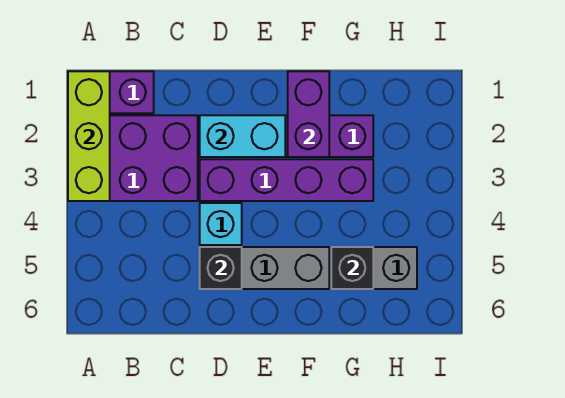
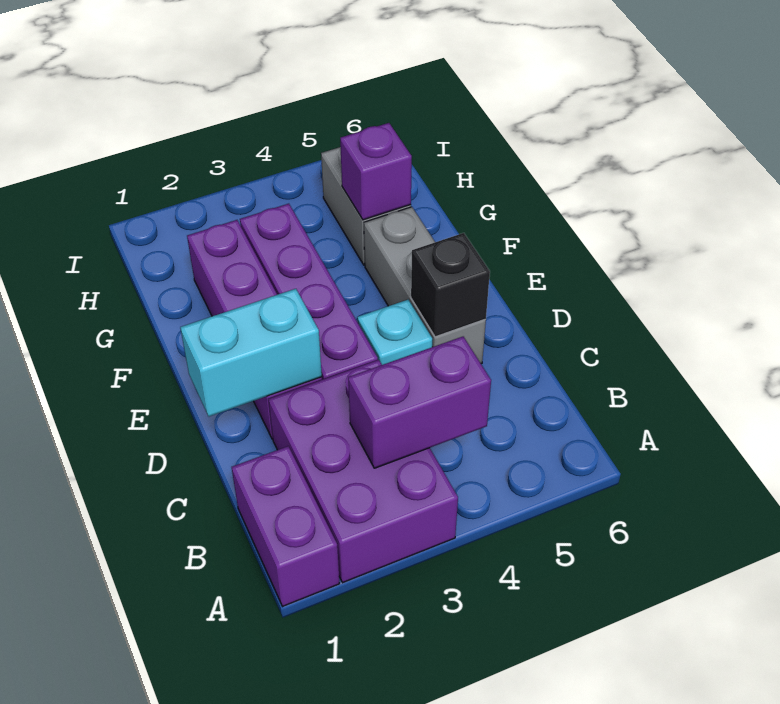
lime 1x3 brick [68,71,110,201] -> none
cyan 1x2 brick [200,115,285,157] -> cyan 1x2 brick turned to [180,289,322,416]
purple 1x2 brick [288,71,329,157] -> purple 1x2 brick moved to [348,337,491,468]
black 1x1 brick [331,247,373,289] -> purple 1x1 brick [340,123,412,220]

